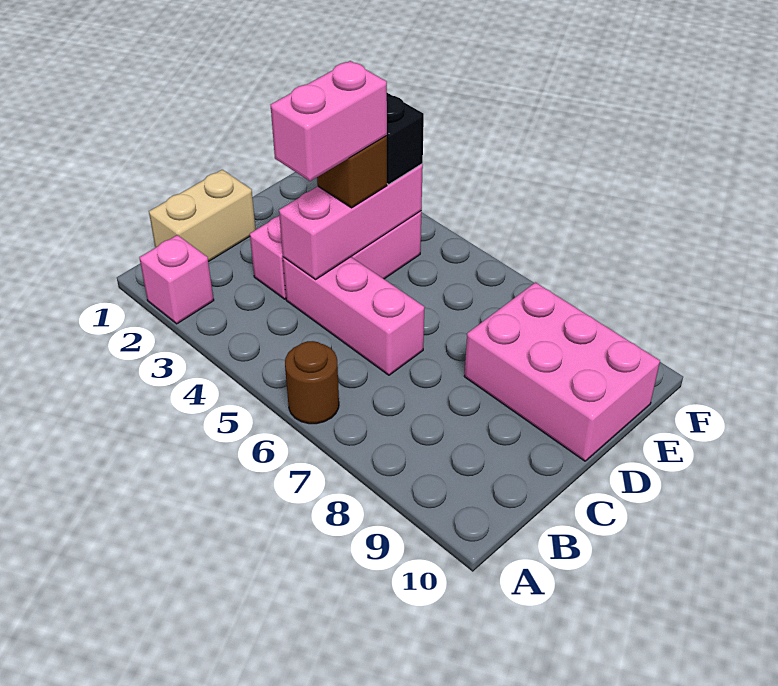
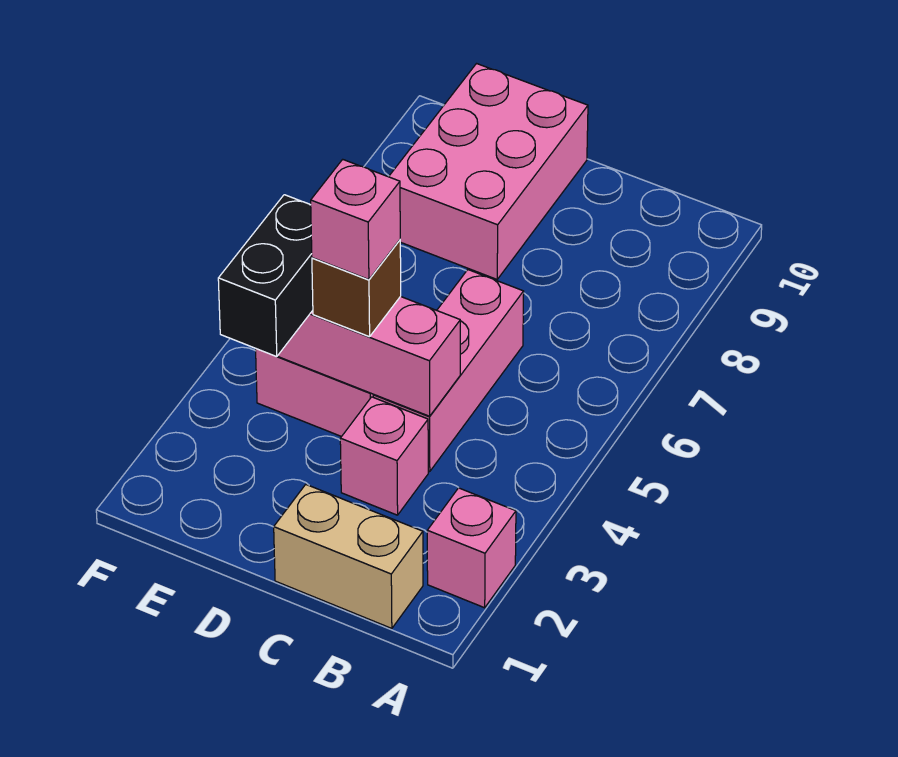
brown 1x1 round brick [285,341,339,424] -> none
pink 1x2 brick [271,61,387,181] -> pink 1x1 brick [311,159,400,280]

